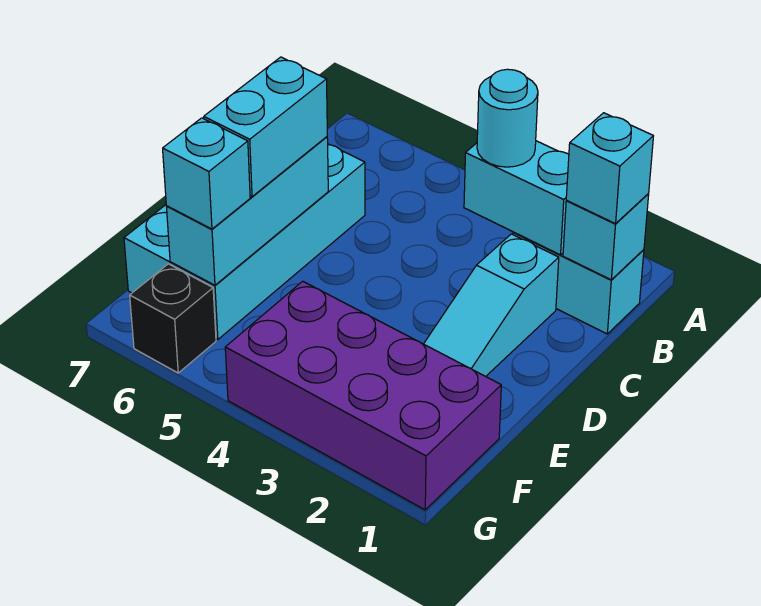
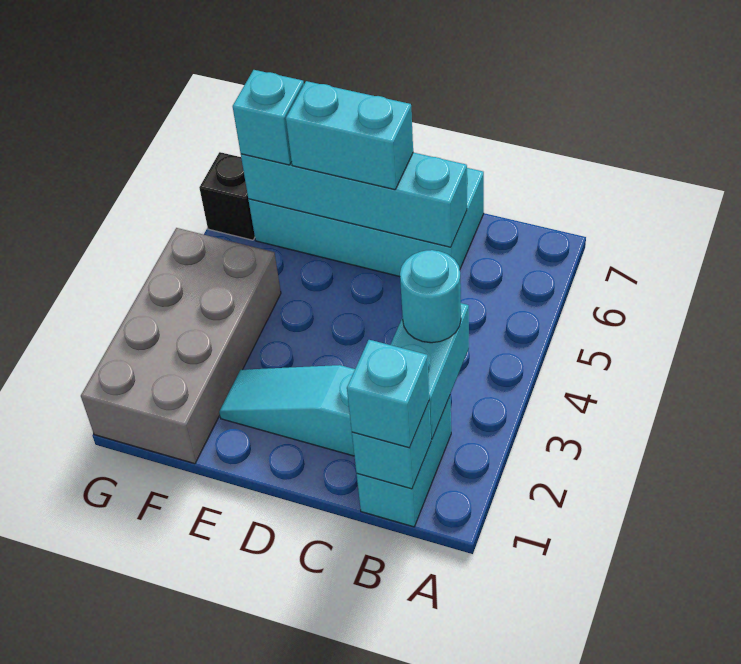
cyan 1x3 brick [166,137,328,285] -> cyan 1x4 brick [241,153,467,247]
purple 2x4 brick [225,281,501,510] -> grey 2x4 brick [81,228,281,464]

